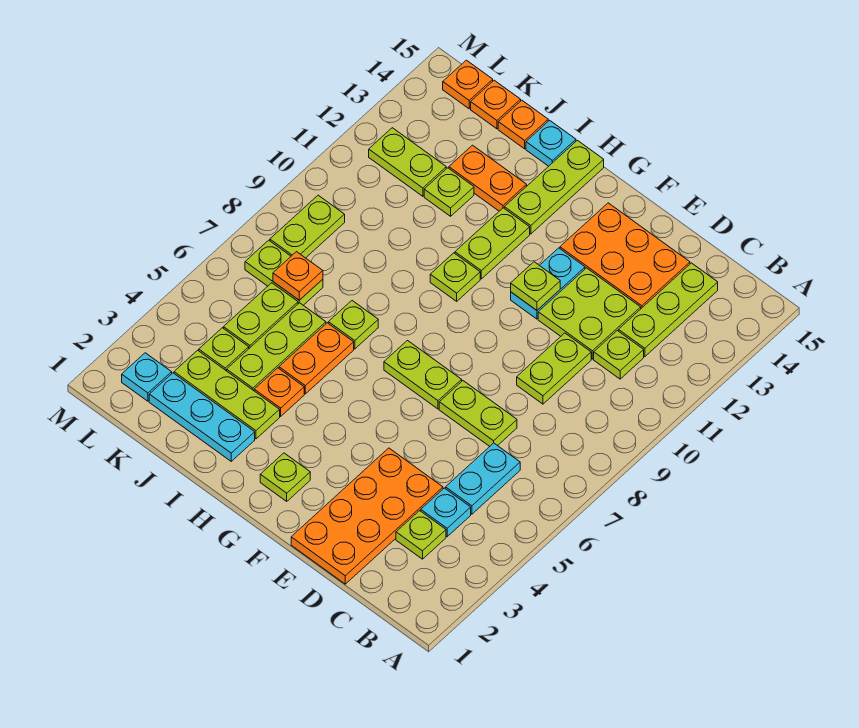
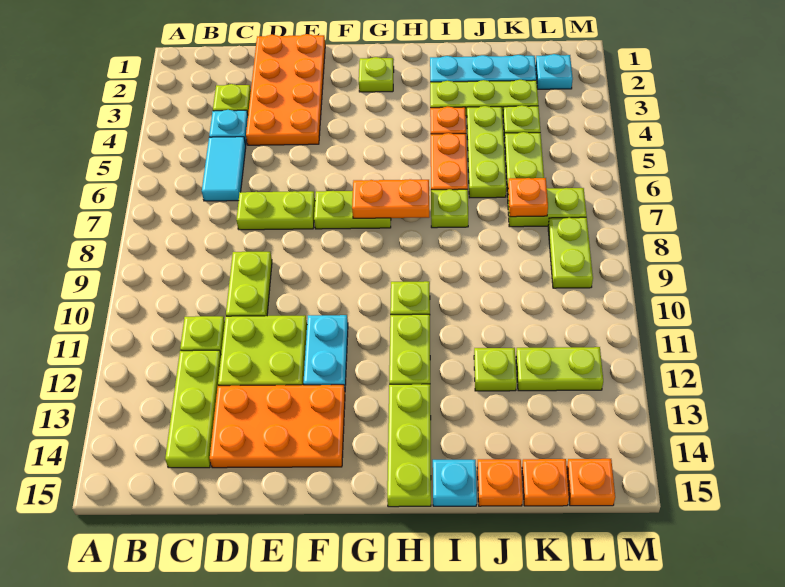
cyan 1x2 plate [446,443,520,514] -> cyan 1x2 tile [202,137,246,201]
lime 1x1 plate [511,262,560,310] -> none
orange 1x2 plate [449,145,527,211] -> orange 1x2 plate moved to [352,179,429,218]

